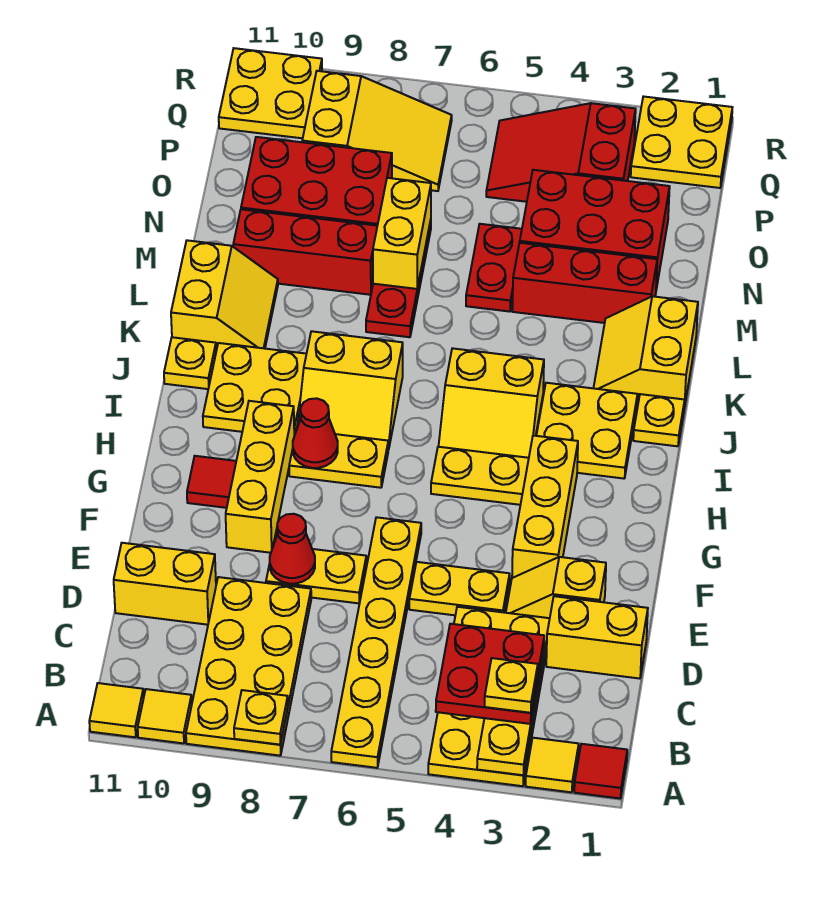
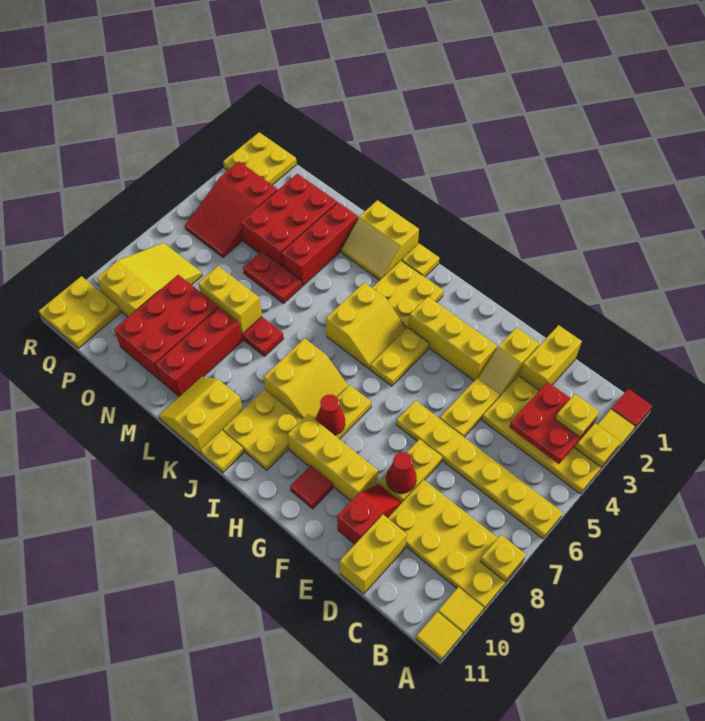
none -> red 1x2 slope [337,484,402,544]
yellow 2x2 slope [171,240,278,351] -> yellow 2x2 slope turned to [159,377,242,454]

